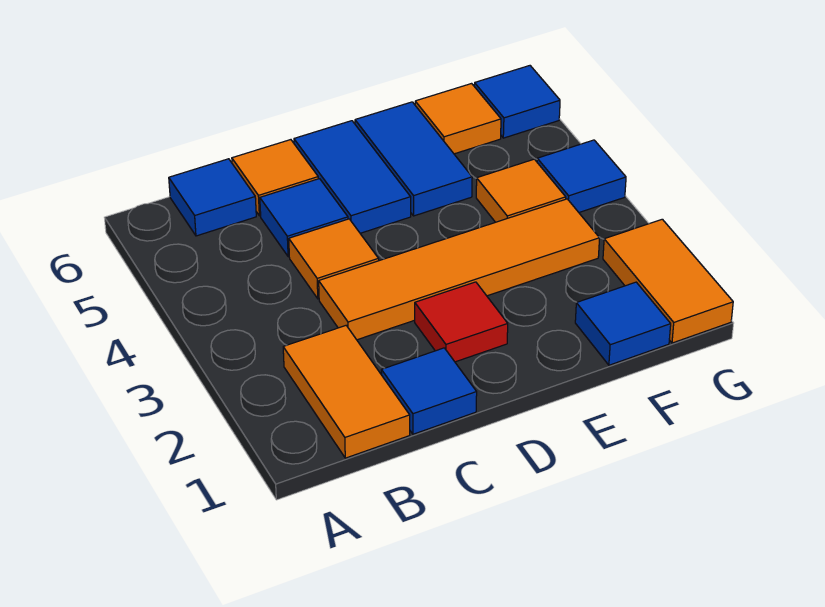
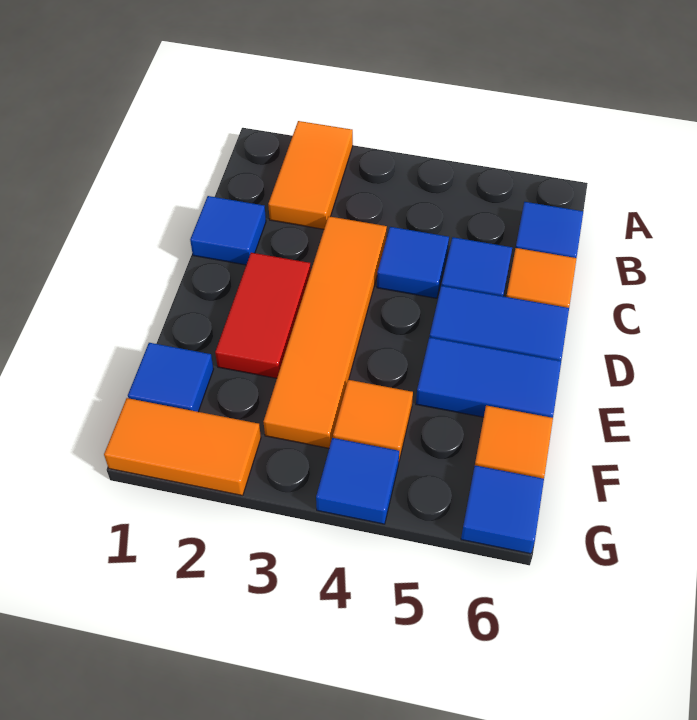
orange 1x2 tile [283,326,410,458] -> orange 1x2 tile turned to [268,121,353,229]
orange 1x1 tile [289,219,379,299] -> blue 1x1 tile [377,227,449,298]
red 1x1 tile [415,282,508,362] -> red 1x2 tile [215,253,311,378]

